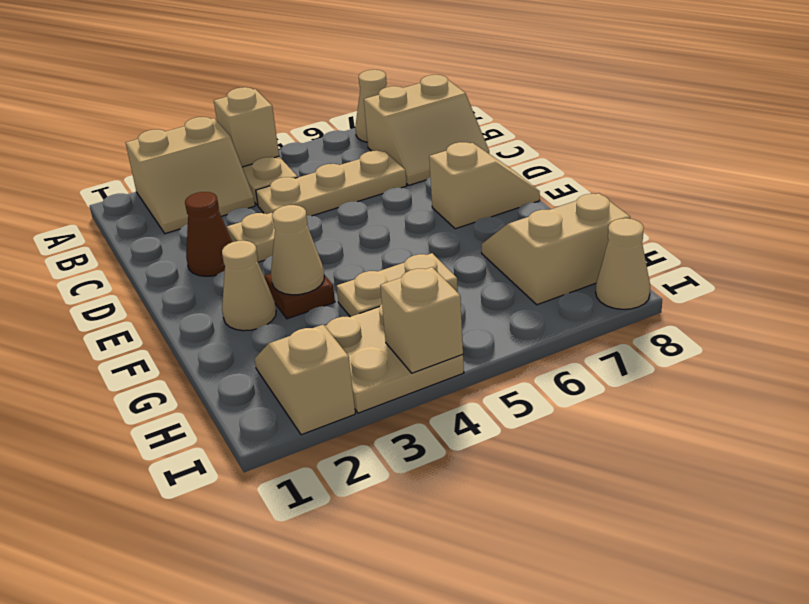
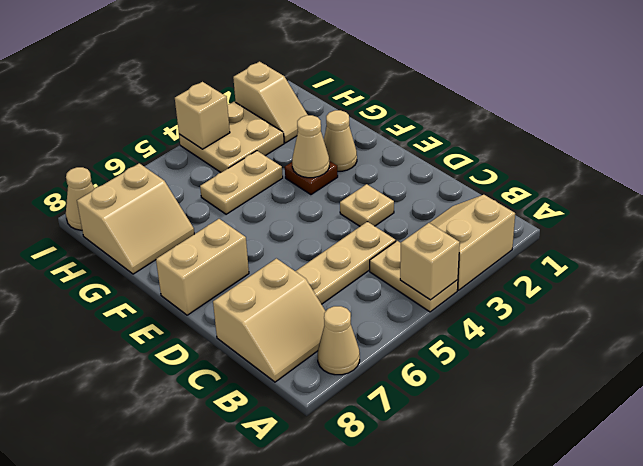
tan 2x2 slope [364,75,489,185] -> tan 2x2 slope turned to [213,258,326,382]
brown 1x1 cone [185,192,232,276] -> none
tan 1x2 slope [429,142,540,229] -> tan 1x2 brick [156,219,249,315]

